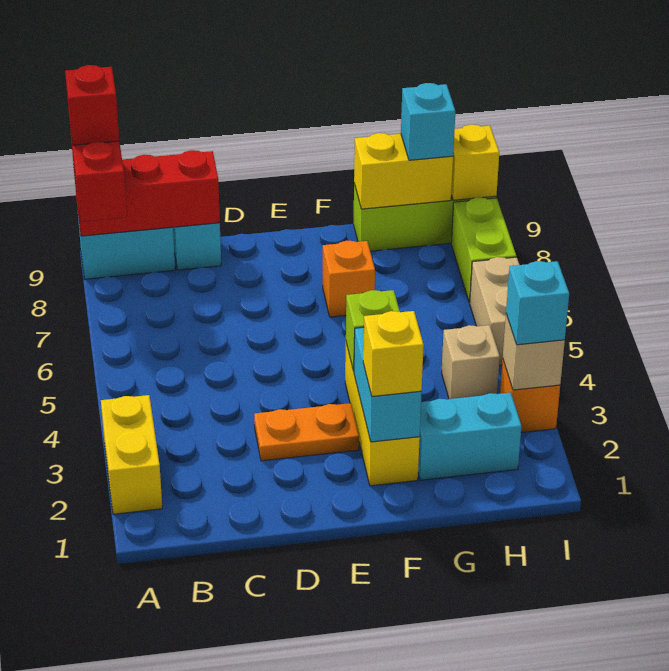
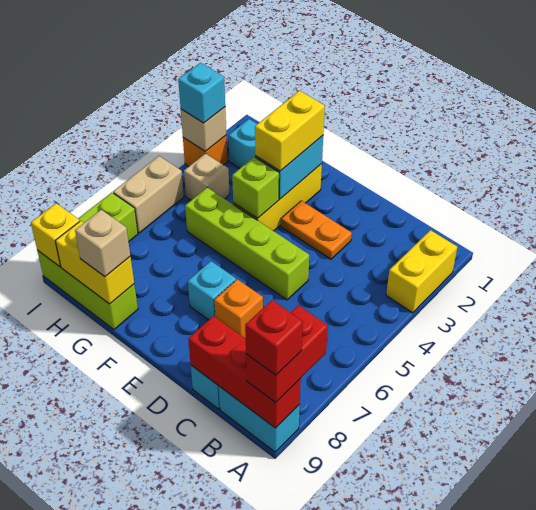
none -> lime 1x4 brick [185,188,309,300]
yellow 1x1 brick [363,311,424,396] -> yellow 1x2 brick [255,91,325,171]
orange 1x1 brick [323,241,375,317] -> orange 1x1 brick moved to [214,279,263,339]
none -> tan 1x1 brick [75,210,130,277]
cyan 1x1 brick [401,83,455,160] -> cyan 1x1 brick moved to [188,261,236,320]

